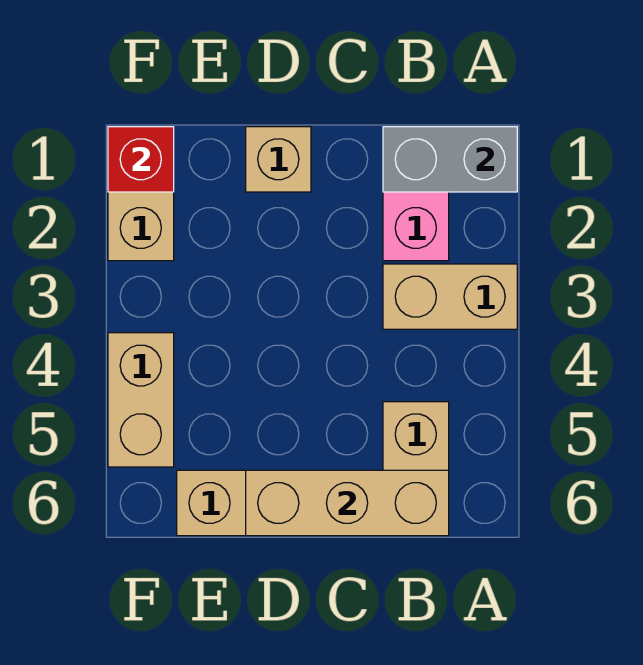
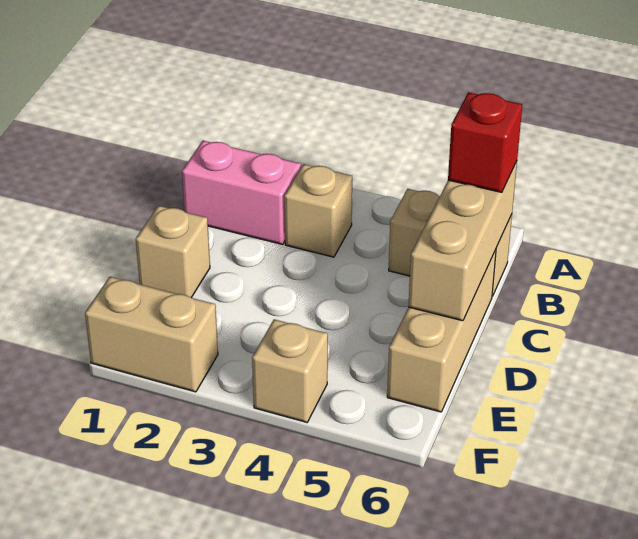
grey 1x2 brick [383,127,517,192] -> none
tan 1x2 brick [383,264,517,329] -> tan 1x1 brick [284,164,352,257]
red 1x1 brick [108,127,174,192] -> red 1x1 brick moved to [448,92,522,192]
tan 1x2 brick [108,333,174,467] -> tan 1x1 brick [252,319,328,422]

